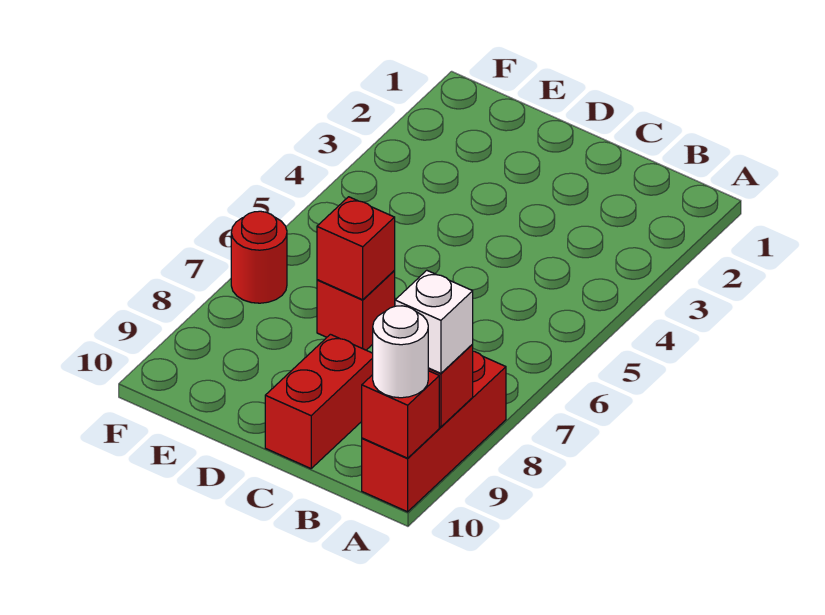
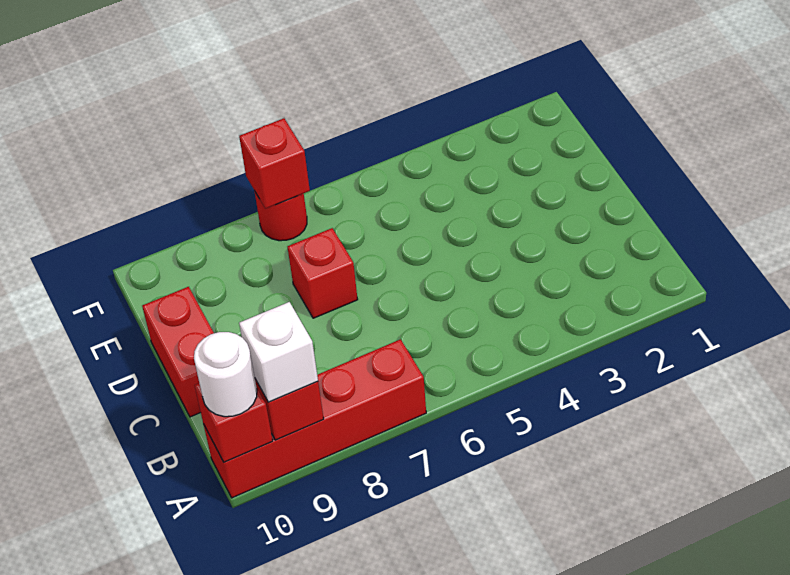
red 1x3 brick [362,351,506,512] -> red 1x4 brick [203,339,426,498]
red 1x2 brick [265,334,373,469] -> red 1x2 brick turned to [142,287,214,417]
red 1x1 brick [317,197,395,300] -> red 1x1 brick moved to [239,118,310,209]

